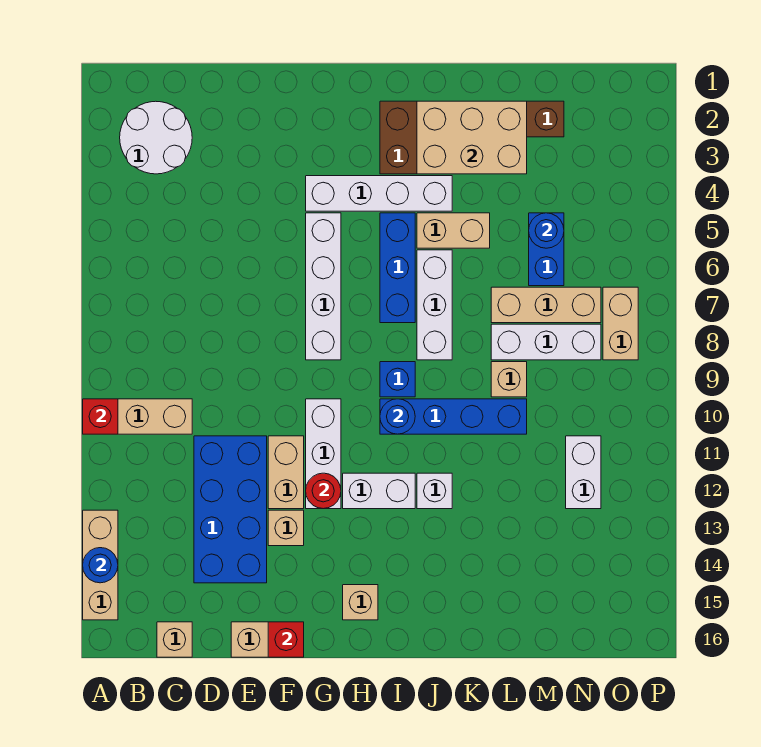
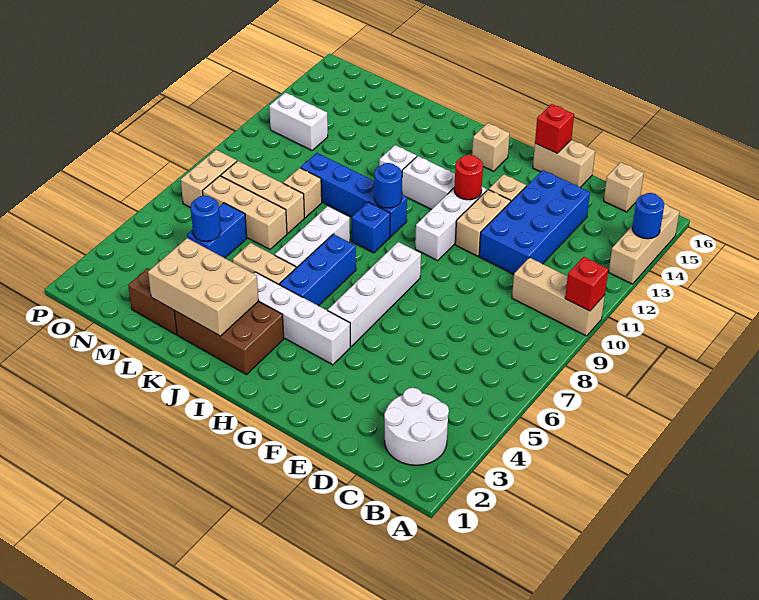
white 1x3 brick [491,324,601,360] -> tan 1x3 brick [221,161,304,234]
white 1x2 brick [566,436,601,509] -> white 1x2 brick turned to [269,92,328,150]

